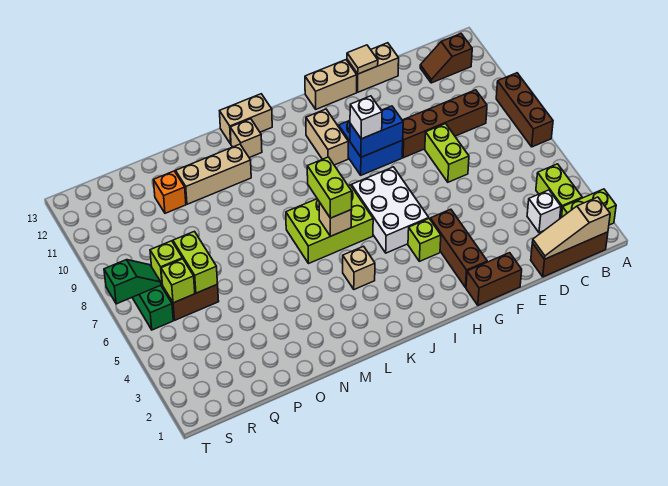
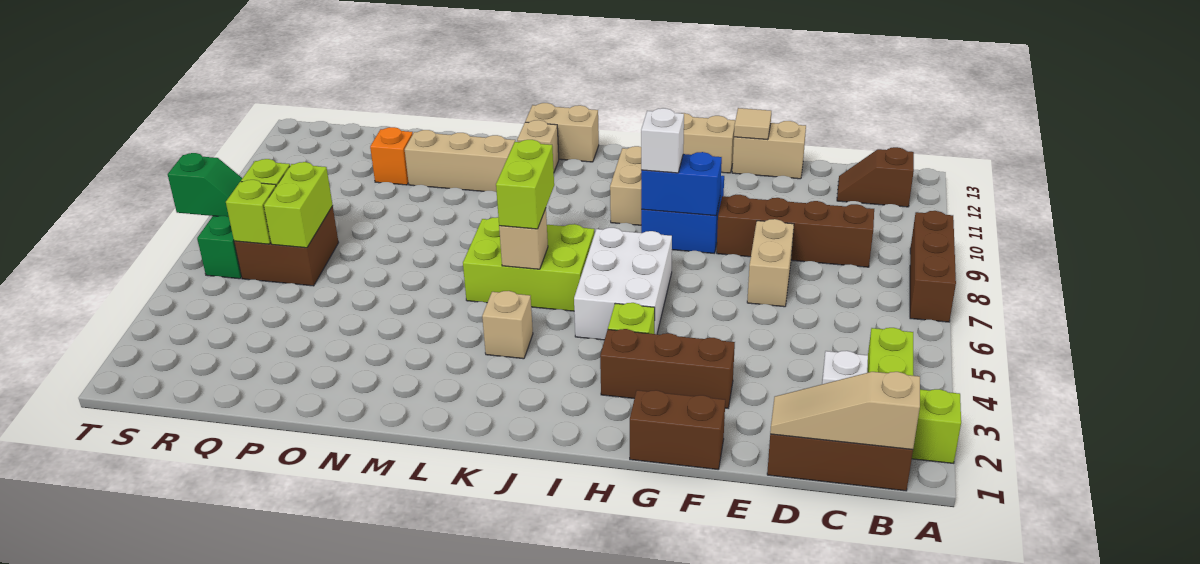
lime 1x2 brick [425,124,469,182] -> tan 1x2 brick [747,219,794,307]
brown 1x3 brick [430,209,487,288] -> brown 1x3 brick turned to [600,329,735,408]

